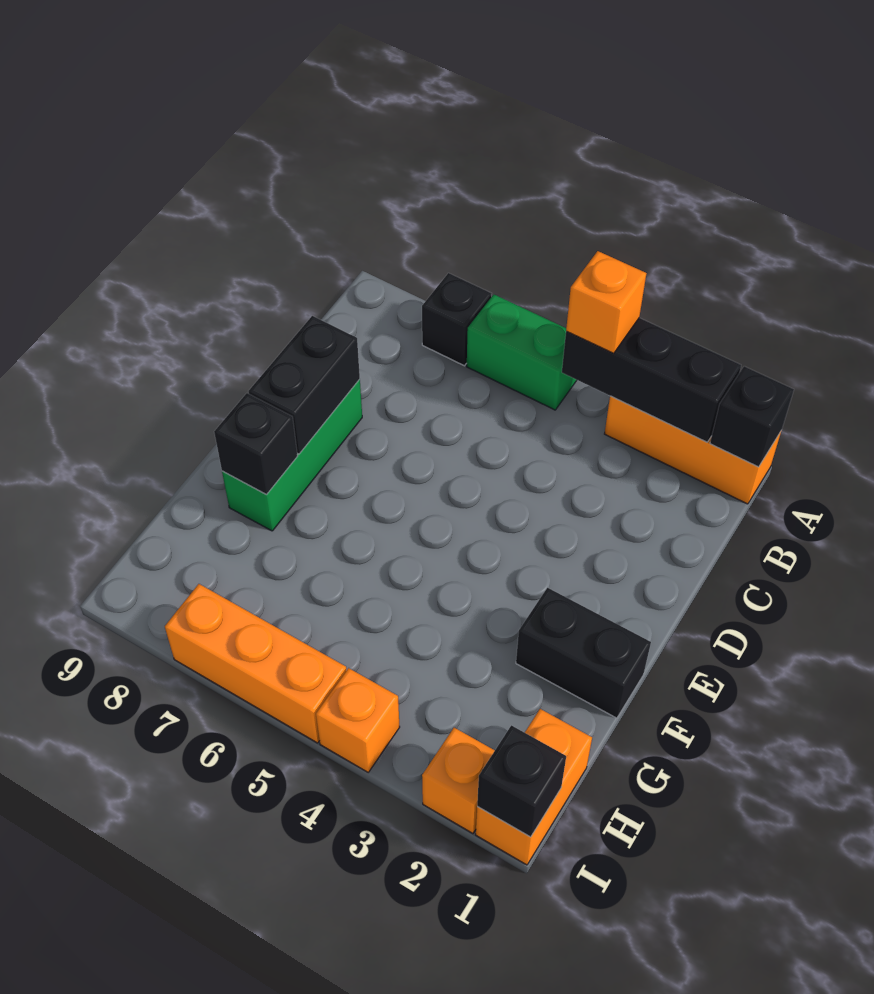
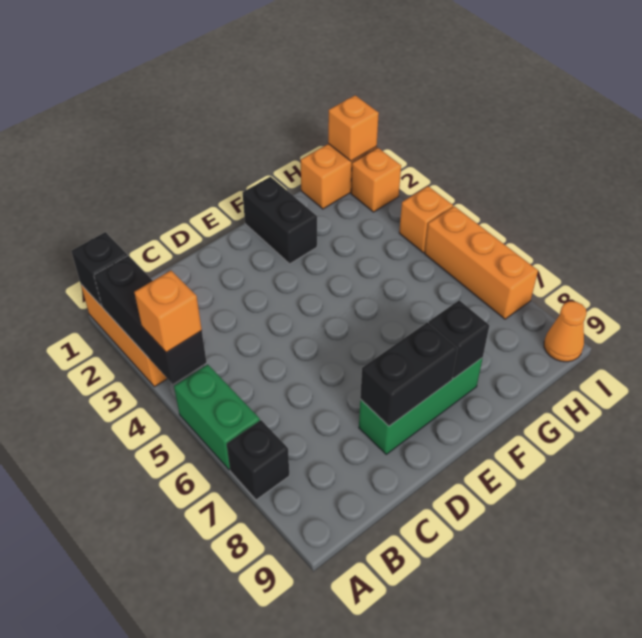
black 1x1 brick [477,725,566,837] -> orange 1x1 brick [328,95,379,161]
none -> orange 1x1 cone [544,301,587,362]

